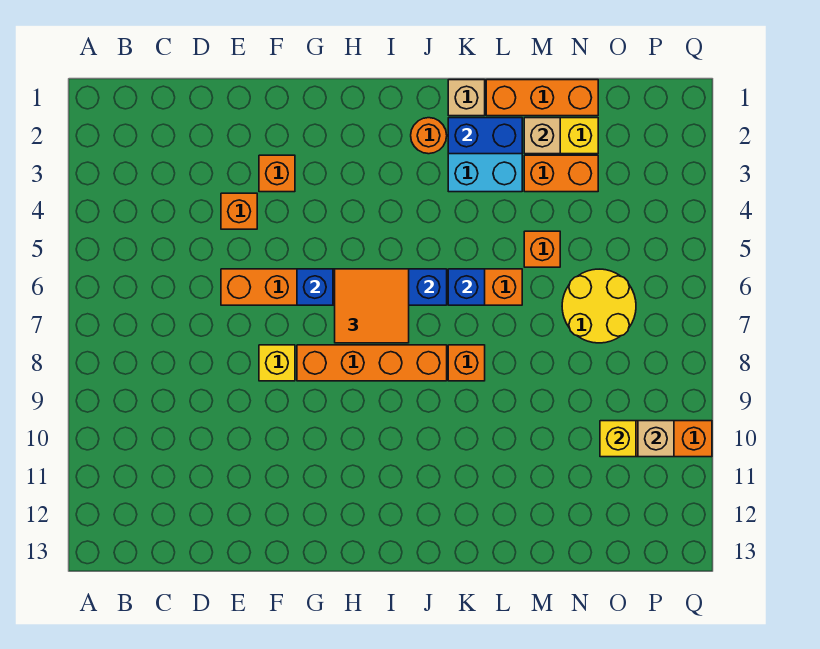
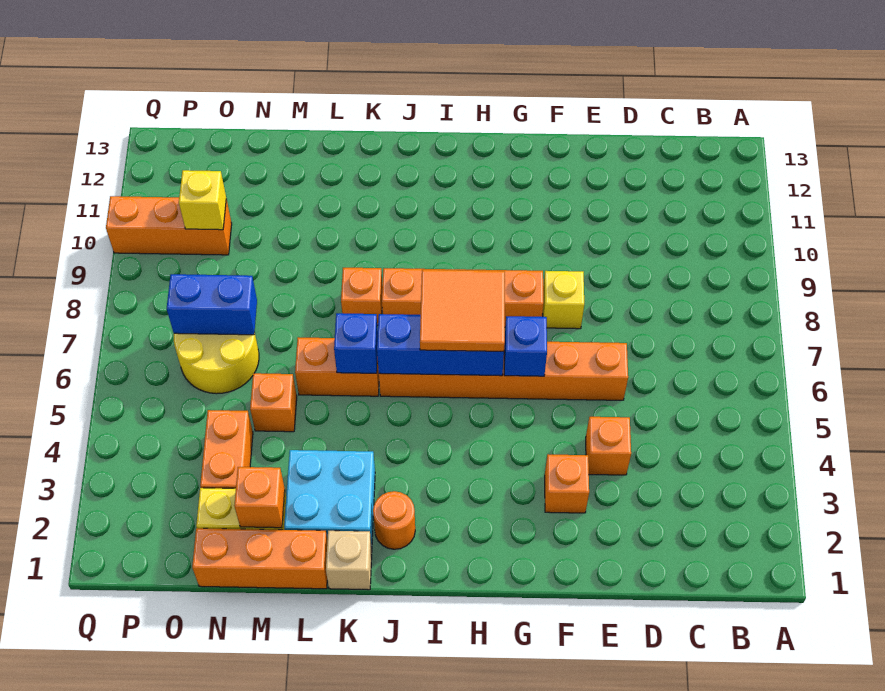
blue 1x2 brick [448,118,522,154] -> blue 1x2 brick moved to [167,274,257,335]
tan 1x1 brick [524,118,560,154] -> orange 1x1 brick [234,467,285,528]
orange 1x2 brick [524,155,598,192] -> orange 1x2 brick turned to [200,410,253,489]
tan 1x1 brick [638,421,674,457] -> none

